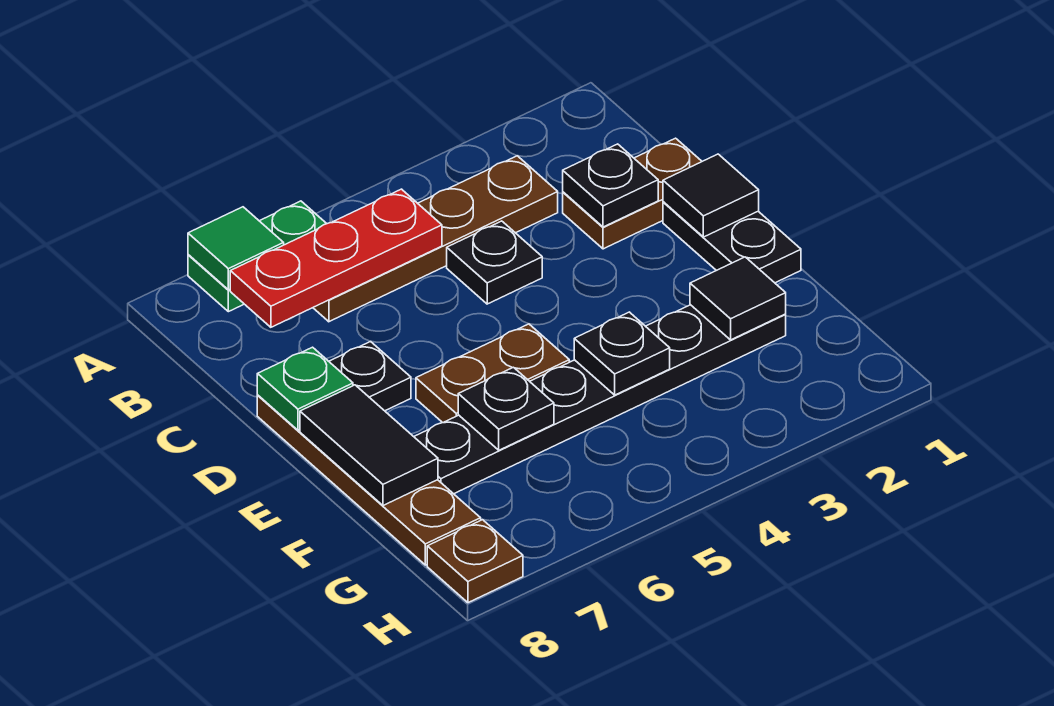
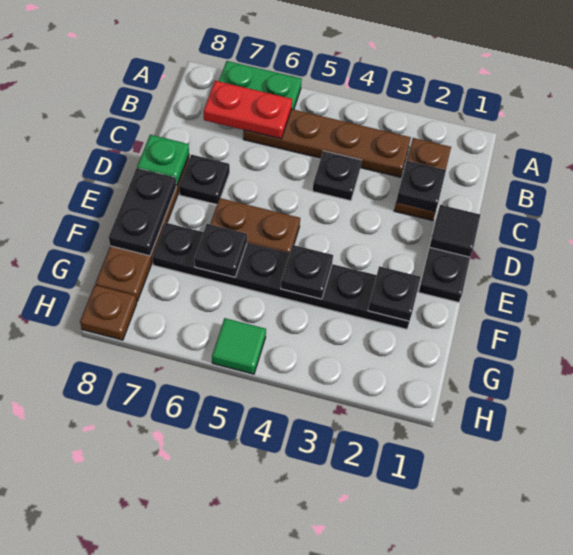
green 1x1 tile [188,207,284,290] -> green 1x1 tile moved to [212,318,266,374]
red 1x3 plate [230,189,442,327] -> red 1x2 plate [204,81,292,139]
brown 1x2 plate [563,138,702,249] -> brown 1x2 plate turned to [394,138,451,221]
black 1x2 tile [300,385,438,505] -> black 1x2 plate [109,168,176,256]
black 1x1 tile [690,257,786,340] -> black 1x1 plate [368,266,421,321]

